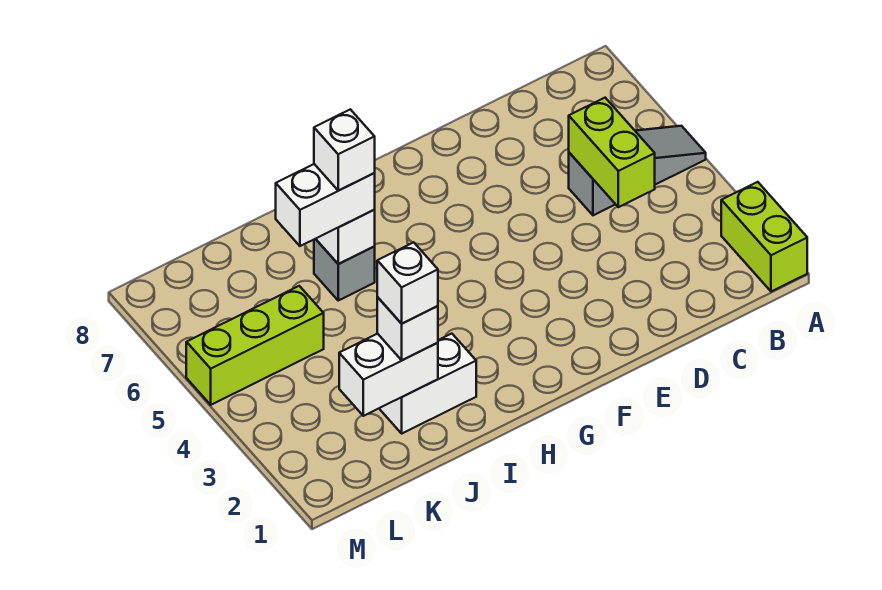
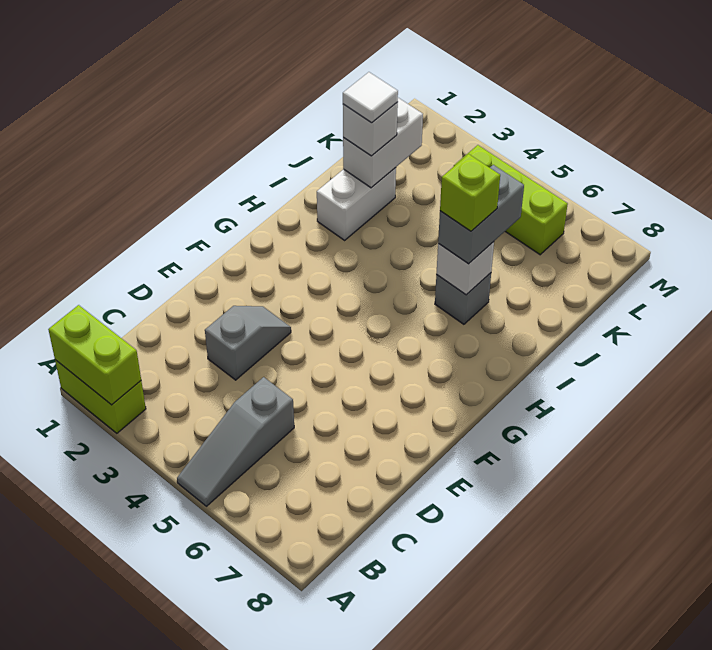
lime 1x2 brick [569,98,655,207] -> lime 1x2 brick moved to [48,305,141,405]
none -> grey 1x2 slope [205,306,291,380]
white 1x2 brick [276,164,375,246] -> grey 1x2 brick [438,165,524,264]
white 1x1 brick [314,109,375,191] -> lime 1x1 brick [440,154,500,231]
white 1x1 brick [377,242,438,324] -> white 1x1 tile [343,72,398,123]
lime 1x3 brick [186,286,324,405] -> lime 1x3 brick turned to [454,145,568,255]

